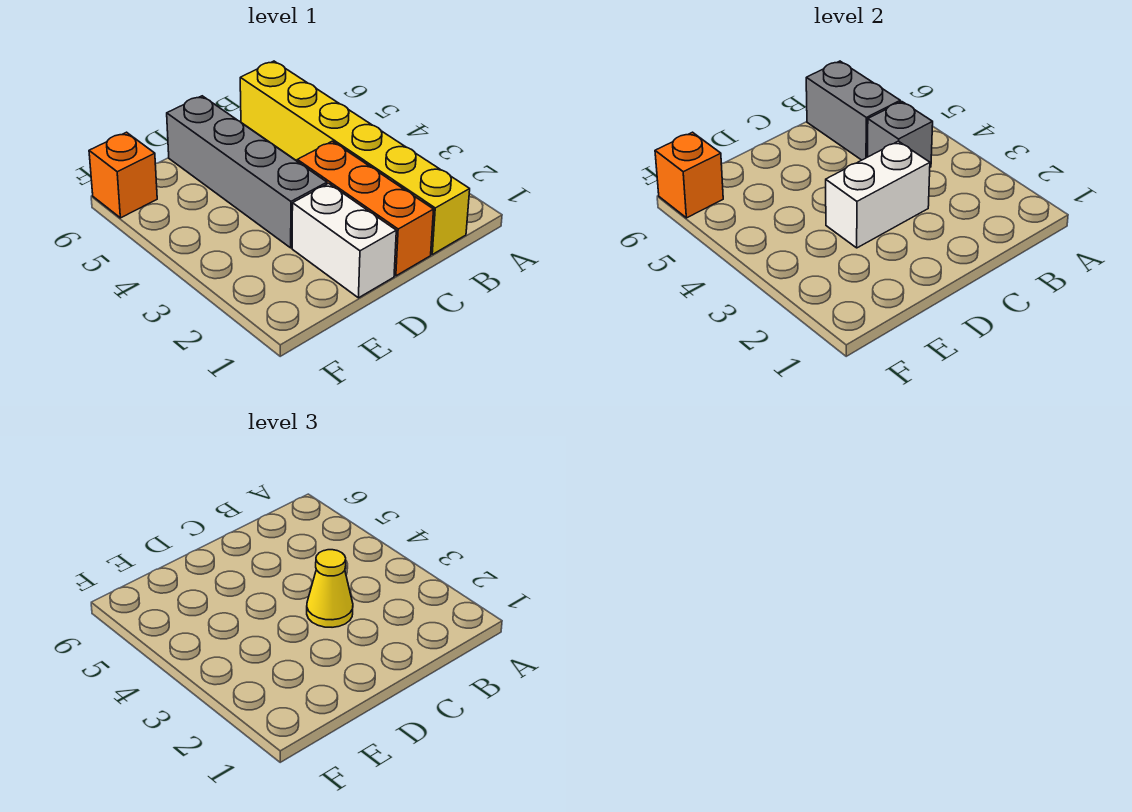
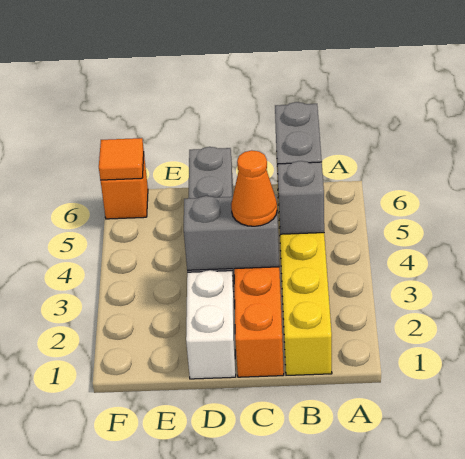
white 1x2 brick [826,141,930,248] -> grey 1x2 brick [184,195,279,270]
yellow 1x1 cone [307,550,353,627] -> orange 1x1 cone [231,150,277,226]
orange 1x1 brick [655,132,723,218] -> orange 1x1 tile [99,138,144,180]

